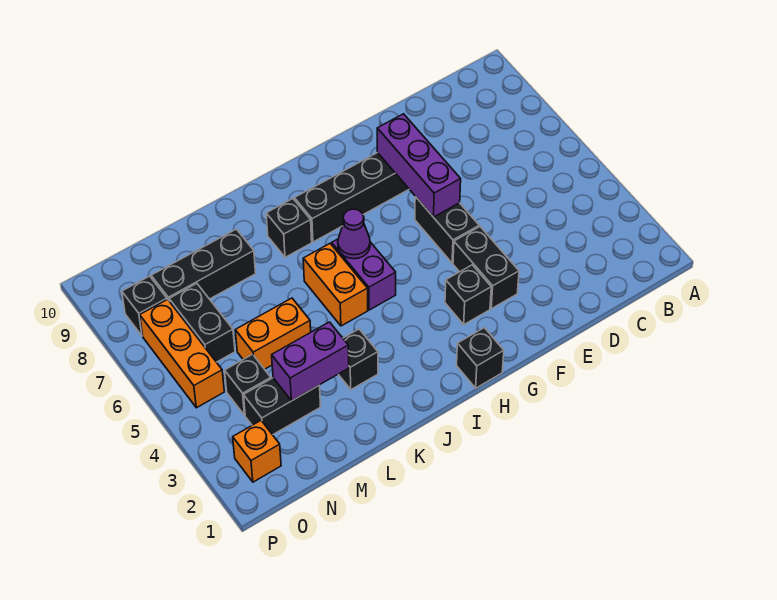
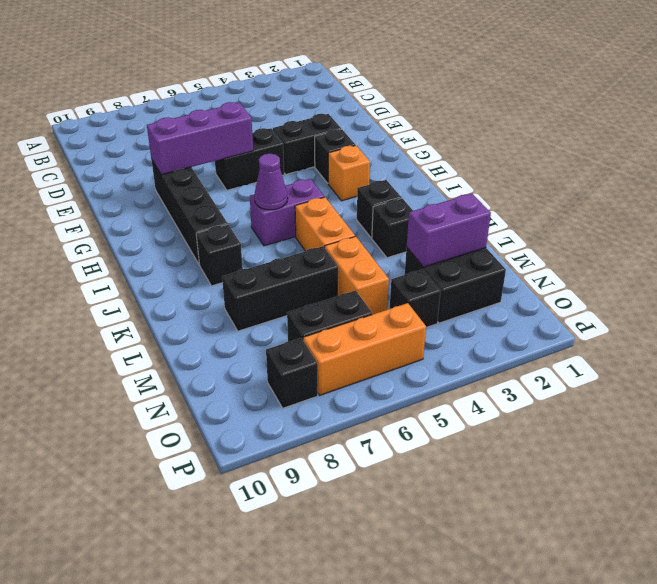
black 1x1 brick [457,328,504,388] -> black 1x1 brick moved to [357,180,402,238]
orange 1x2 brick [303,244,368,326] -> orange 1x2 brick turned to [295,197,355,251]
purple 1x2 brick [272,322,349,401] -> purple 1x2 brick turned to [407,194,491,267]
black 1x3 brick [151,229,256,300] -> black 1x3 brick turned to [222,246,338,331]
black 1x2 brick [244,378,321,435] -> black 2x2 brick [405,248,506,323]
orange 1x1 brick [233,421,281,482] -> orange 1x1 brick moved to [328,145,370,201]

